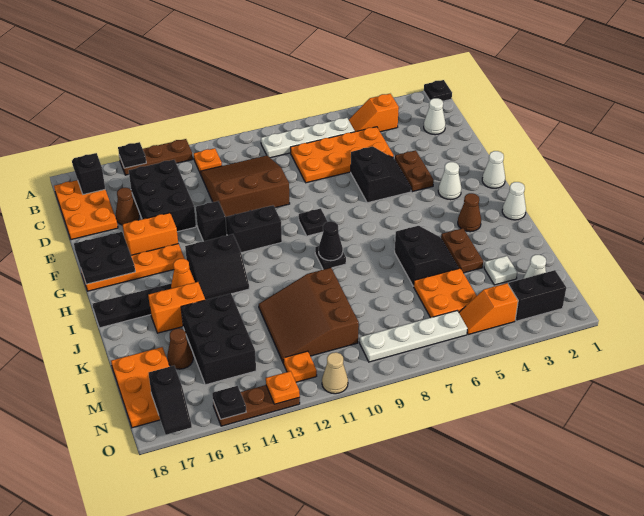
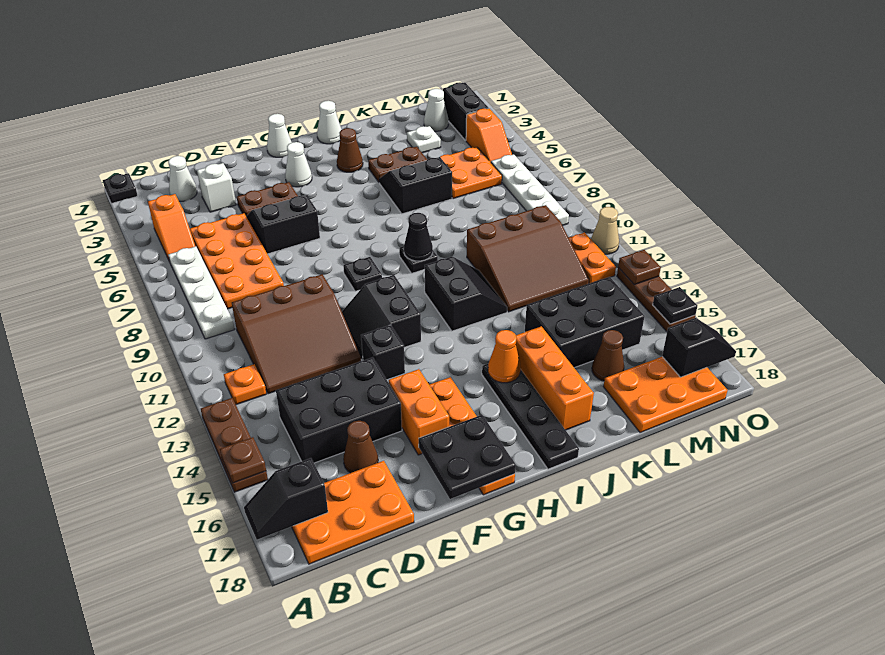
black 1x1 plate [118,142,146,168] -> brown 1x1 plate [220,437,266,483]
brown 3x3 slope [200,156,290,217] -> brown 3x3 slope turned to [232,274,361,394]
none -> white 1x1 brick [197,163,236,212]
black 2x2 slope [185,234,249,300] -> black 2x2 slope moved to [425,256,507,331]
orange 1x2 brick [148,282,205,333] -> orange 1x3 brick [516,326,594,430]
orange 1x1 plate [283,351,317,382] -> orange 1x2 plate [569,233,616,284]
orange 1x1 plate [266,371,300,404] -> brown 1x1 plate [618,250,661,285]

